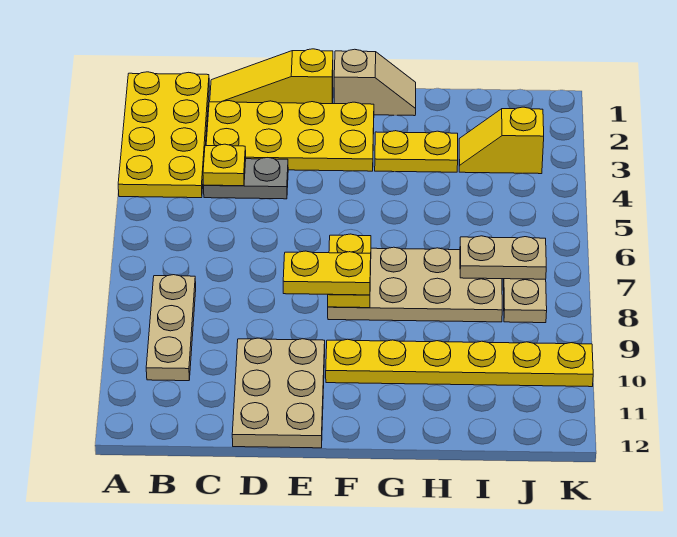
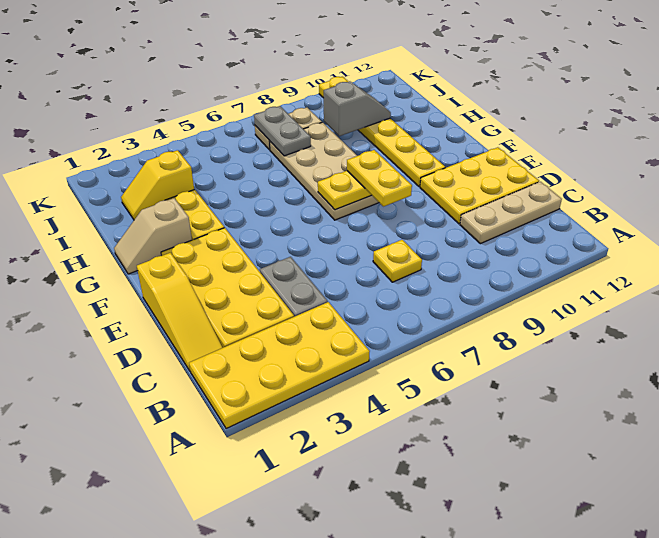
tan 1x3 plate [146,275,196,381] -> tan 1x3 plate moved to [460,182,562,244]
yellow 1x1 plate [203,144,246,186] -> yellow 1x1 plate moved to [373,240,422,282]
tan 2x3 plate [232,338,325,448] -> yellow 2x3 plate [420,147,539,224]
tan 1x2 slope [334,49,416,116] -> tan 1x2 slope turned to [114,198,192,274]
yellow 1x2 slope [459,107,544,174] -> yellow 1x2 slope turned to [121,150,194,220]
tan 1x2 plate [460,236,546,279] -> grey 1x2 plate [254,106,311,156]
none -> grey 1x2 slope [324,81,391,136]

